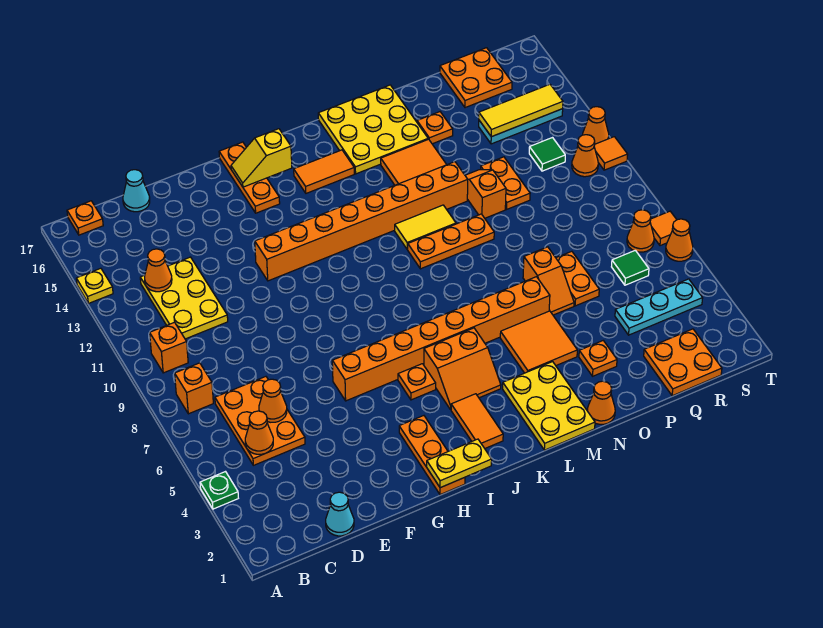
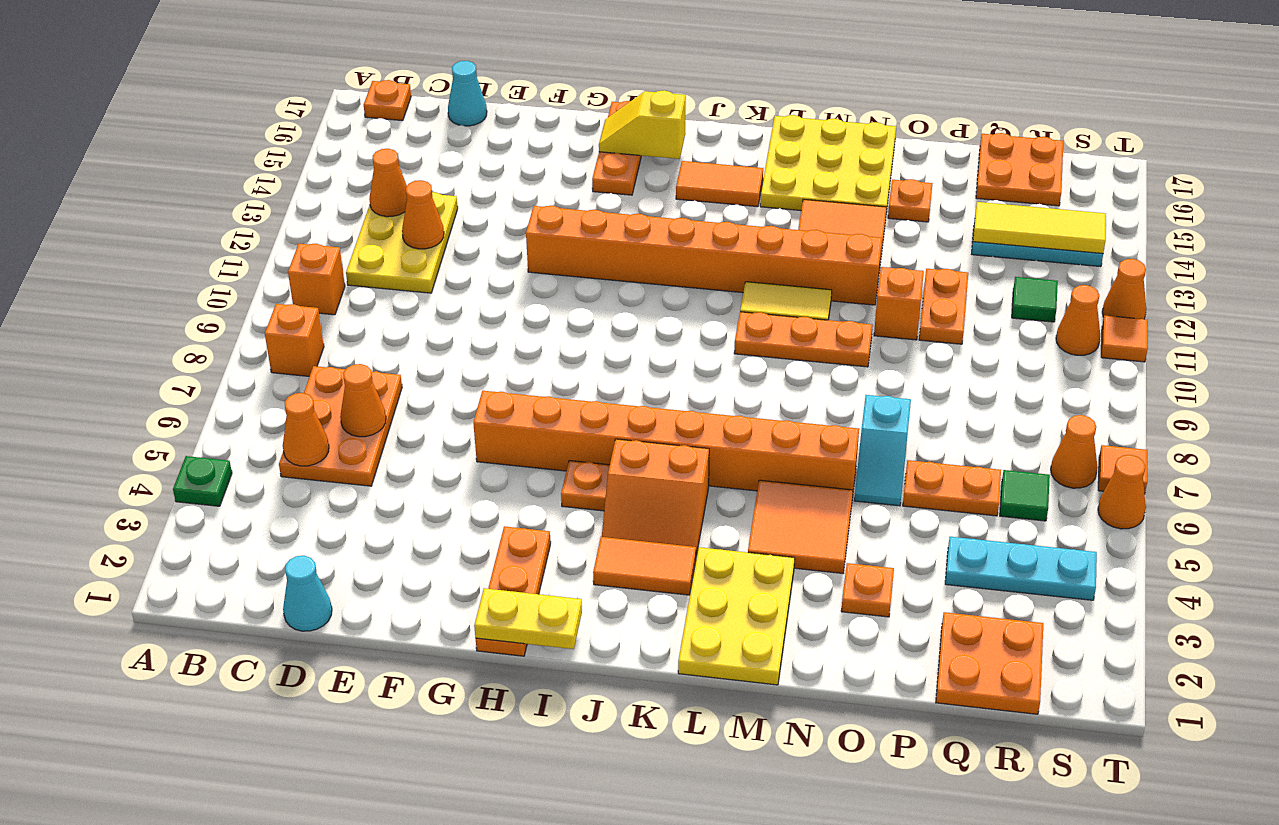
yellow 1x1 plate [76,268,113,303] -> none
orange 1x2 tile [451,394,503,448] -> orange 1x2 tile turned to [593,537,696,595]
orange 1x1 cone [587,381,615,424] -> orange 1x1 cone moved to [402,180,444,249]
orange 1x2 slope [523,247,574,315] -> cyan 1x2 slope [855,395,911,506]
orange 1x2 plate [556,251,599,306] -> orange 1x2 plate turned to [903,460,1001,516]

